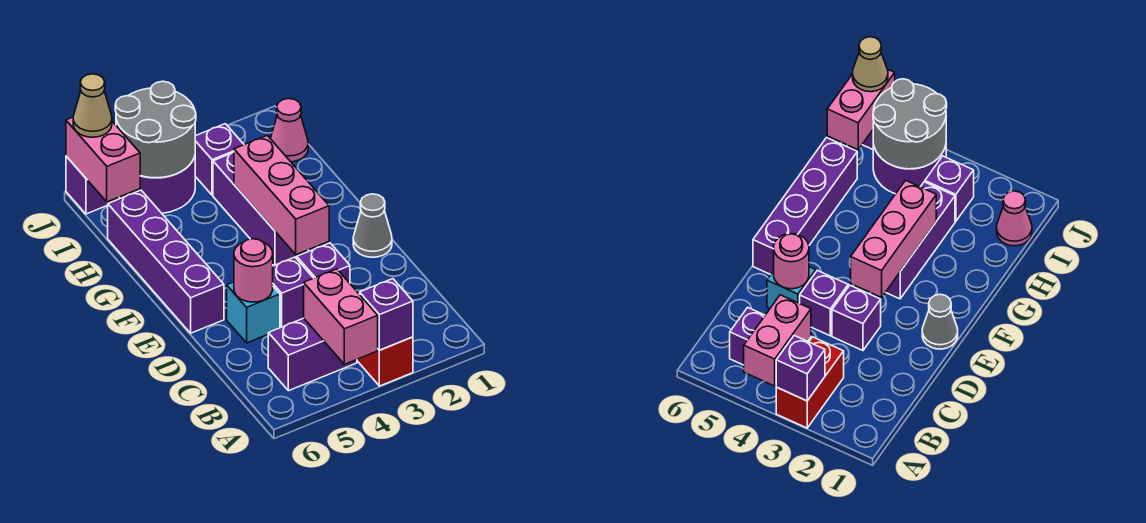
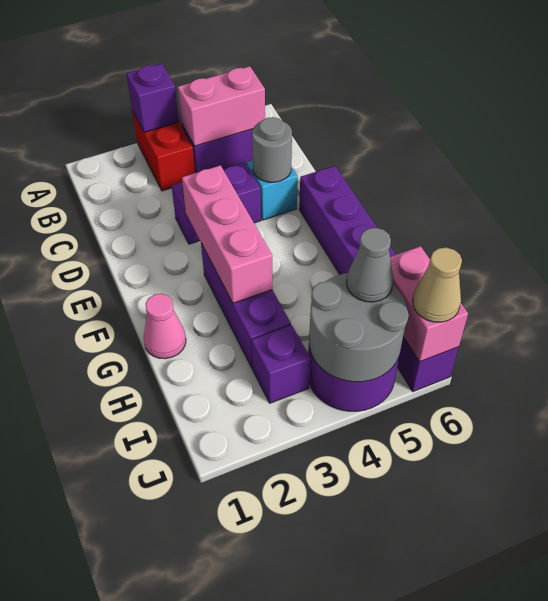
pink 1x2 brick [304,269,378,364] -> pink 1x2 brick turned to [178,66,265,146]
pink 1x1 round brick [234,239,273,302] -> grey 1x1 round brick [252,117,292,182]
grey 1x1 cone [353,194,392,257] -> grey 1x1 cone moved to [347,228,393,302]
pink 1x1 cone [270,99,308,162] -> pink 1x1 cone moved to [144,294,186,359]

